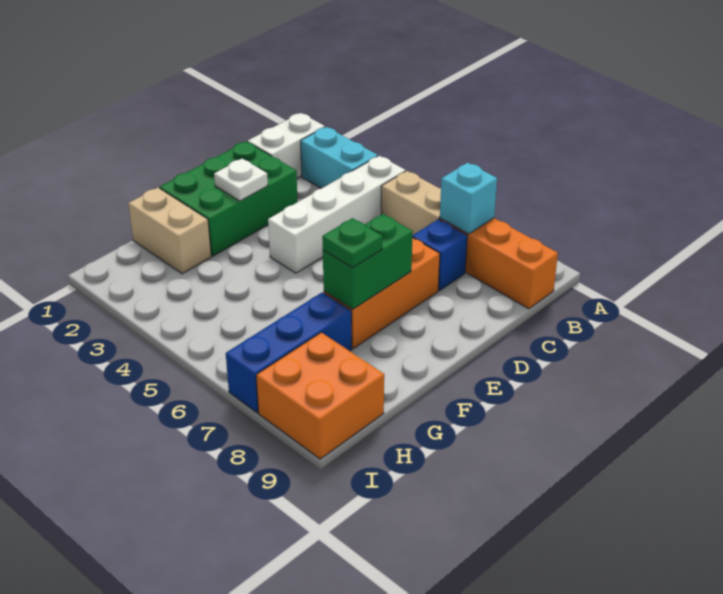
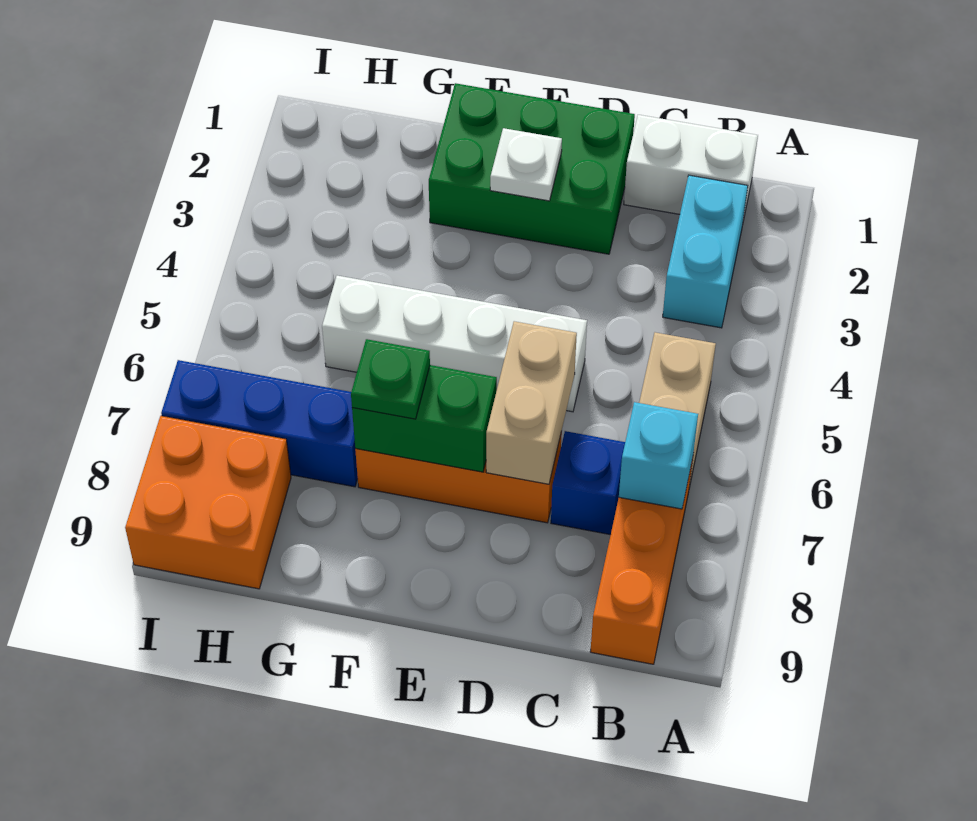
white 1x4 brick [268,156,406,273] -> white 1x4 brick moved to [322,276,587,412]
tan 1x2 brick [128,188,211,274] -> tan 1x2 brick moved to [486,321,577,484]

